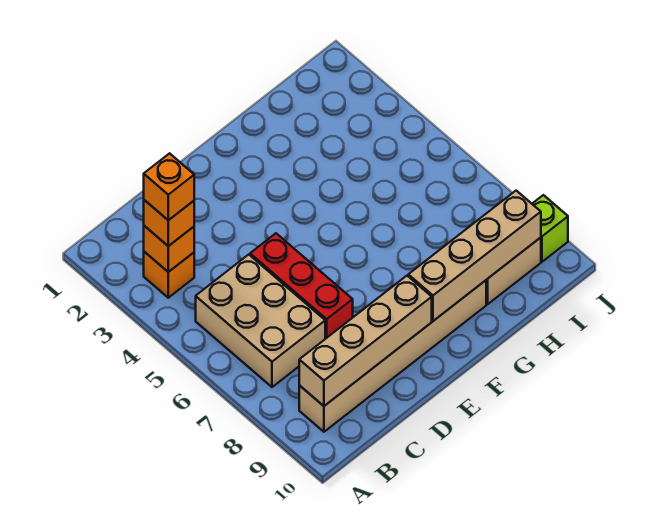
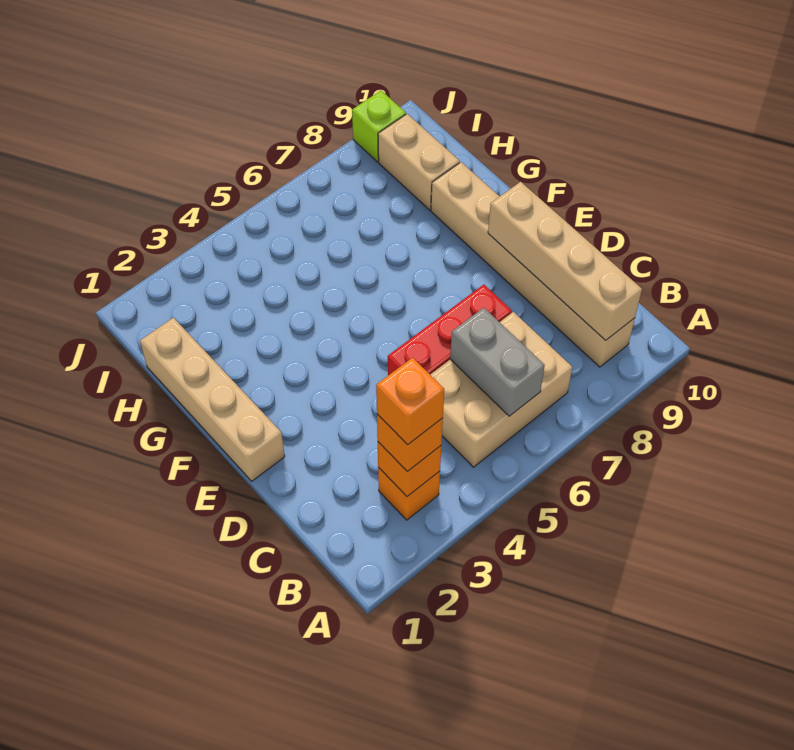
none -> grey 1x2 brick [450,308,545,416]
tan 1x4 brick [408,191,541,321] -> tan 1x4 brick moved to [140,318,285,481]

